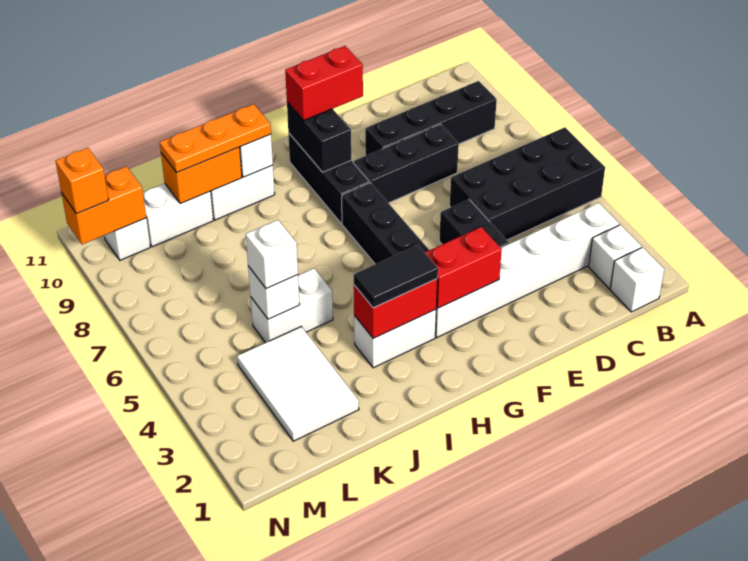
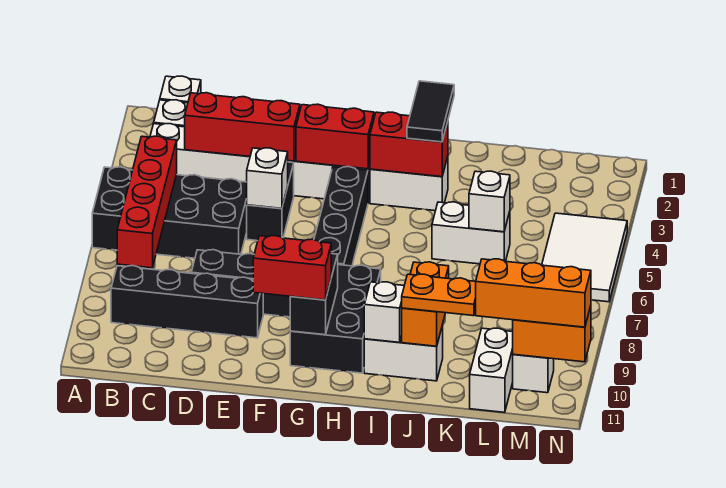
none -> red 1x4 brick [117,136,177,268]
none -> red 1x3 brick [185,93,300,161]
black 1x3 brick [288,133,370,223] -> black 2x3 brick [290,265,381,373]
black 1x2 tile [354,245,438,308] -> black 1x2 tile turned to [407,81,454,142]
orange 1x3 plate [160,104,271,172] -> orange 1x2 plate [402,274,476,316]
orange 1x2 brick [161,147,242,204] -> orange 1x2 brick turned to [402,262,449,346]
white 2x3 tile [237,327,359,441] -> white 2x3 tile moved to [542,213,627,302]
white 1x1 brick [246,220,298,289] -> white 1x1 brick moved to [247,148,288,208]
white 1x2 brick [143,184,213,247] -> white 1x2 brick turned to [470,328,513,412]
orange 1x1 brick [56,148,109,214] -> orange 1x3 brick [476,259,591,327]

